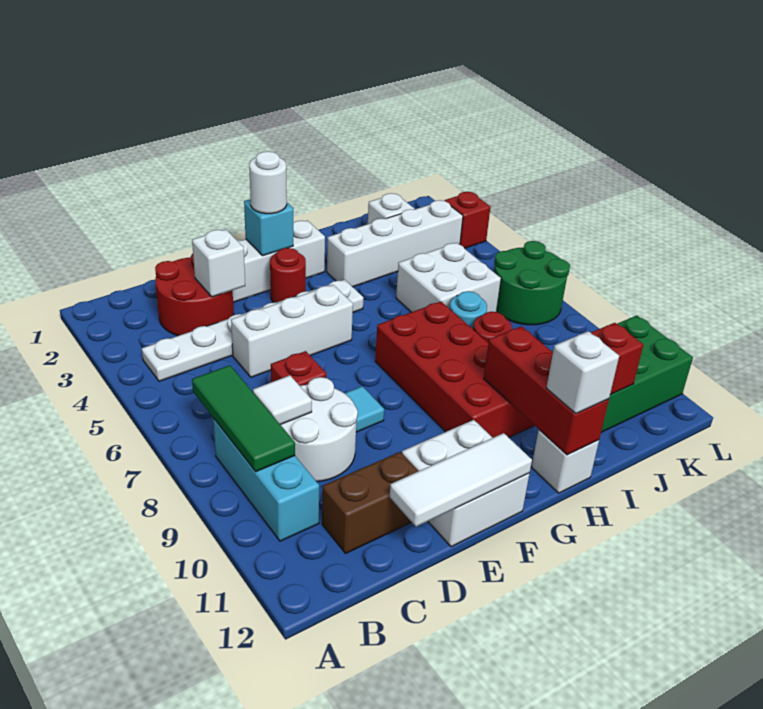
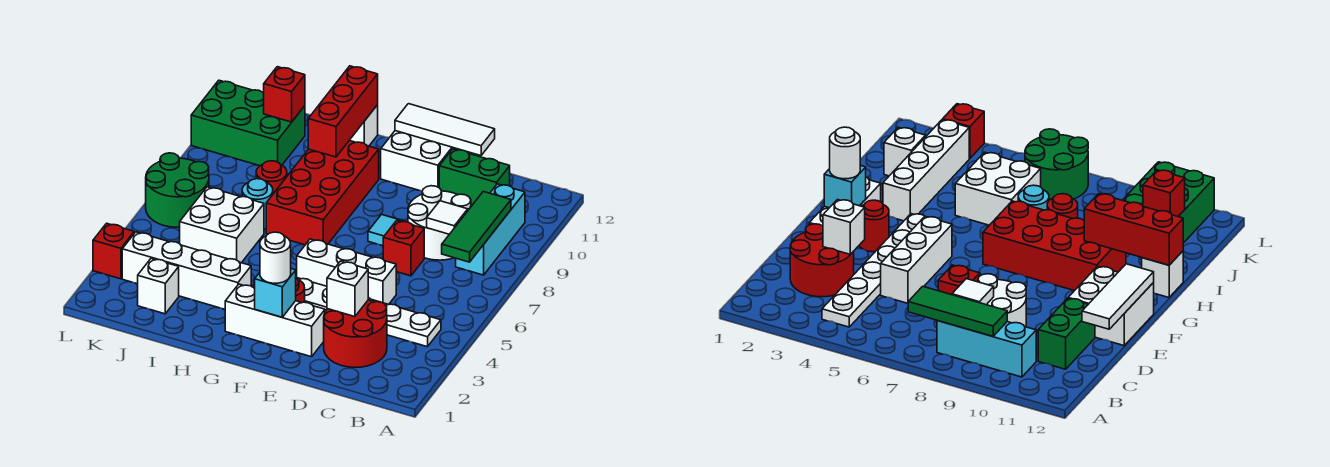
brown 1x2 brick [322,452,418,553] -> green 1x2 brick [439,149,510,206]
white 1x1 brick [546,331,619,414] -> none

